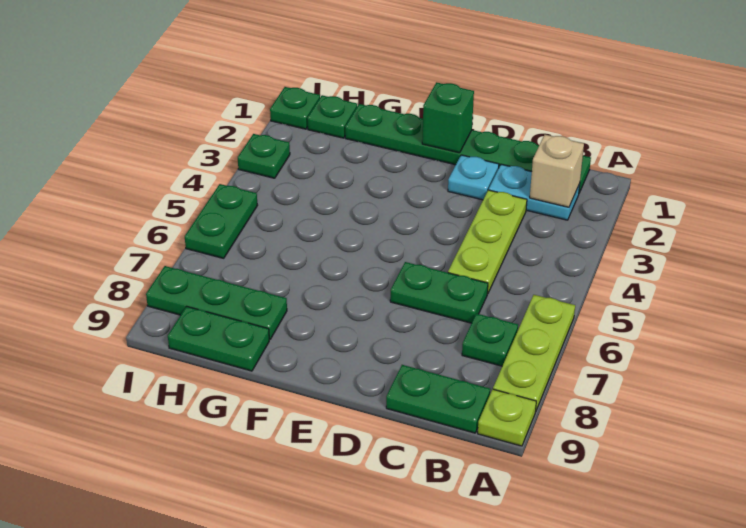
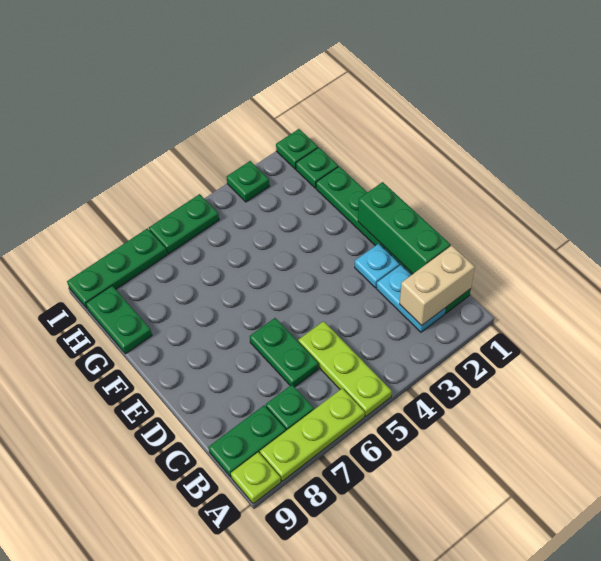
tan 1x1 brick [530,135,584,207] -> tan 1x2 brick [400,246,475,326]
green 1x2 plate [386,365,490,433] -> green 1x2 plate turned to [208,405,286,477]
lime 1x3 plate [448,190,527,294] -> lime 1x3 plate turned to [298,321,392,416]
green 1x1 brick [422,82,474,153] -> green 1x3 brick [358,182,451,274]
green 1x3 plate [146,266,287,339] -> green 1x3 plate turned to [67,228,167,308]

